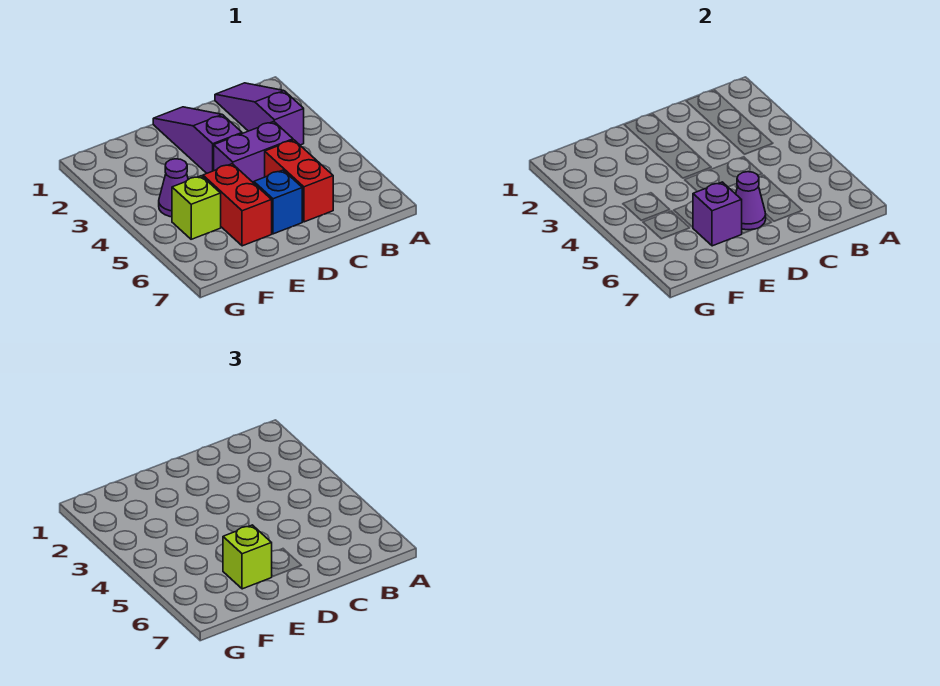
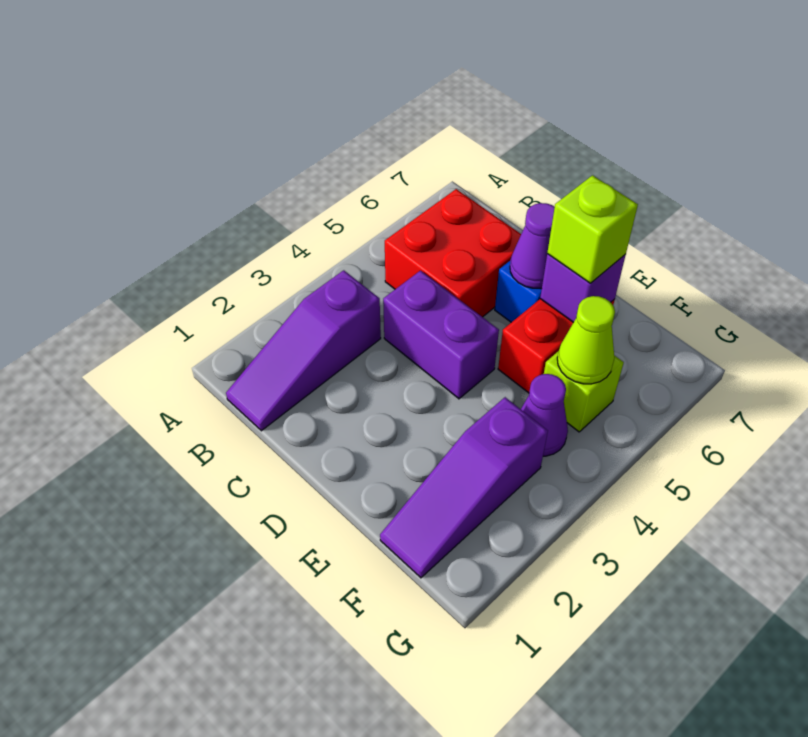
red 1x2 brick [265,140,333,222] -> red 2x2 brick [385,189,521,317]
purple 1x3 slope [153,107,242,173] -> purple 1x3 slope moved to [380,397,548,578]
none -> lime 1x1 cone [557,296,615,384]

